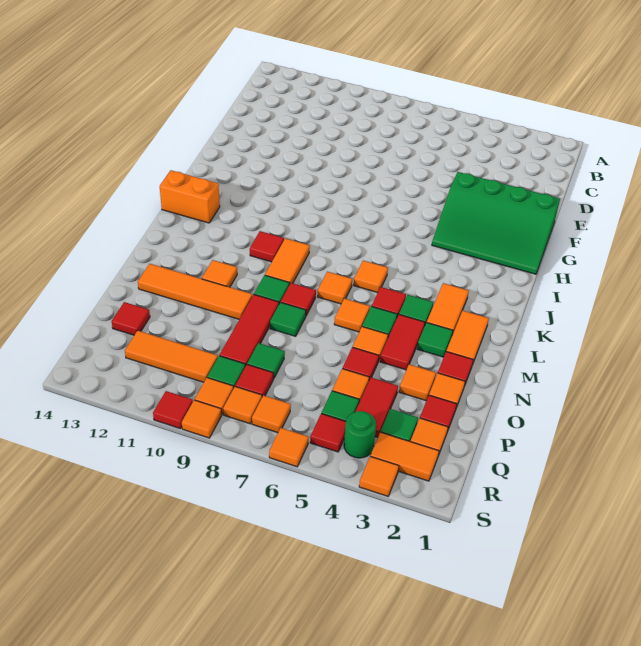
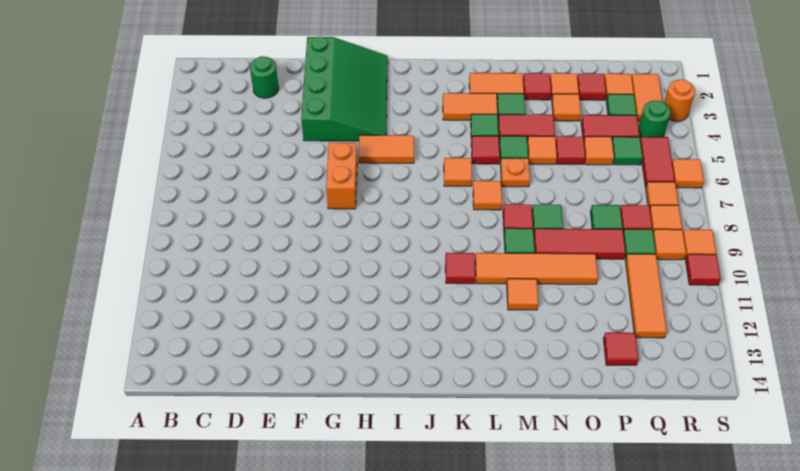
none -> green 1x1 round brick [250,56,279,98]
orange 1x2 brick [160,170,220,223] -> orange 1x2 brick moved to [326,143,357,209]
orange 1x2 tile [265,238,310,285] -> orange 1x2 tile moved to [358,135,414,163]
orange 1x1 tile [334,298,370,332] -> orange 1x1 plate [500,158,530,187]
orange 1x4 tile [138,264,252,319] -> orange 1x4 tile turned to [475,253,598,284]
red 1x1 tile [310,414,346,452] -> red 1x2 tile [640,137,675,187]
orange 1x1 tile [359,456,399,496] -> orange 1x1 round brick [664,79,695,122]

